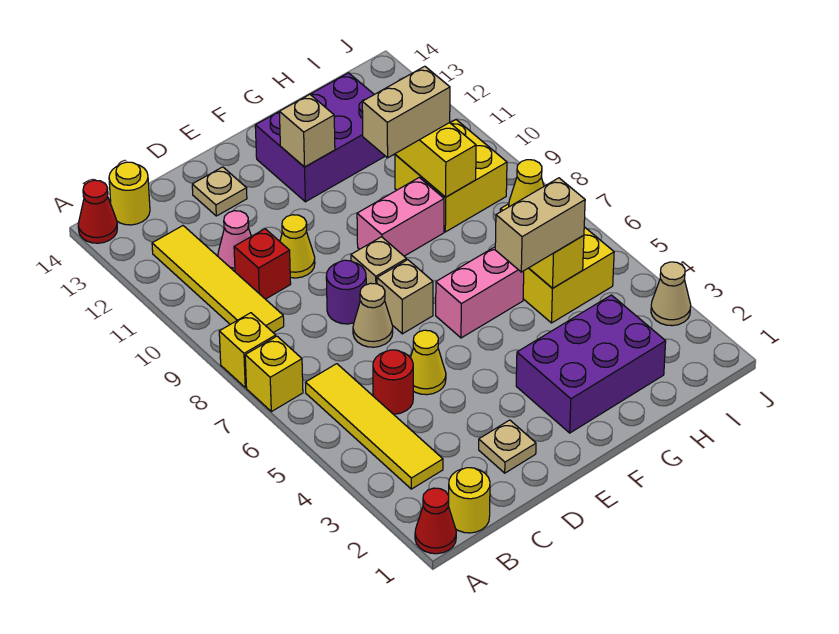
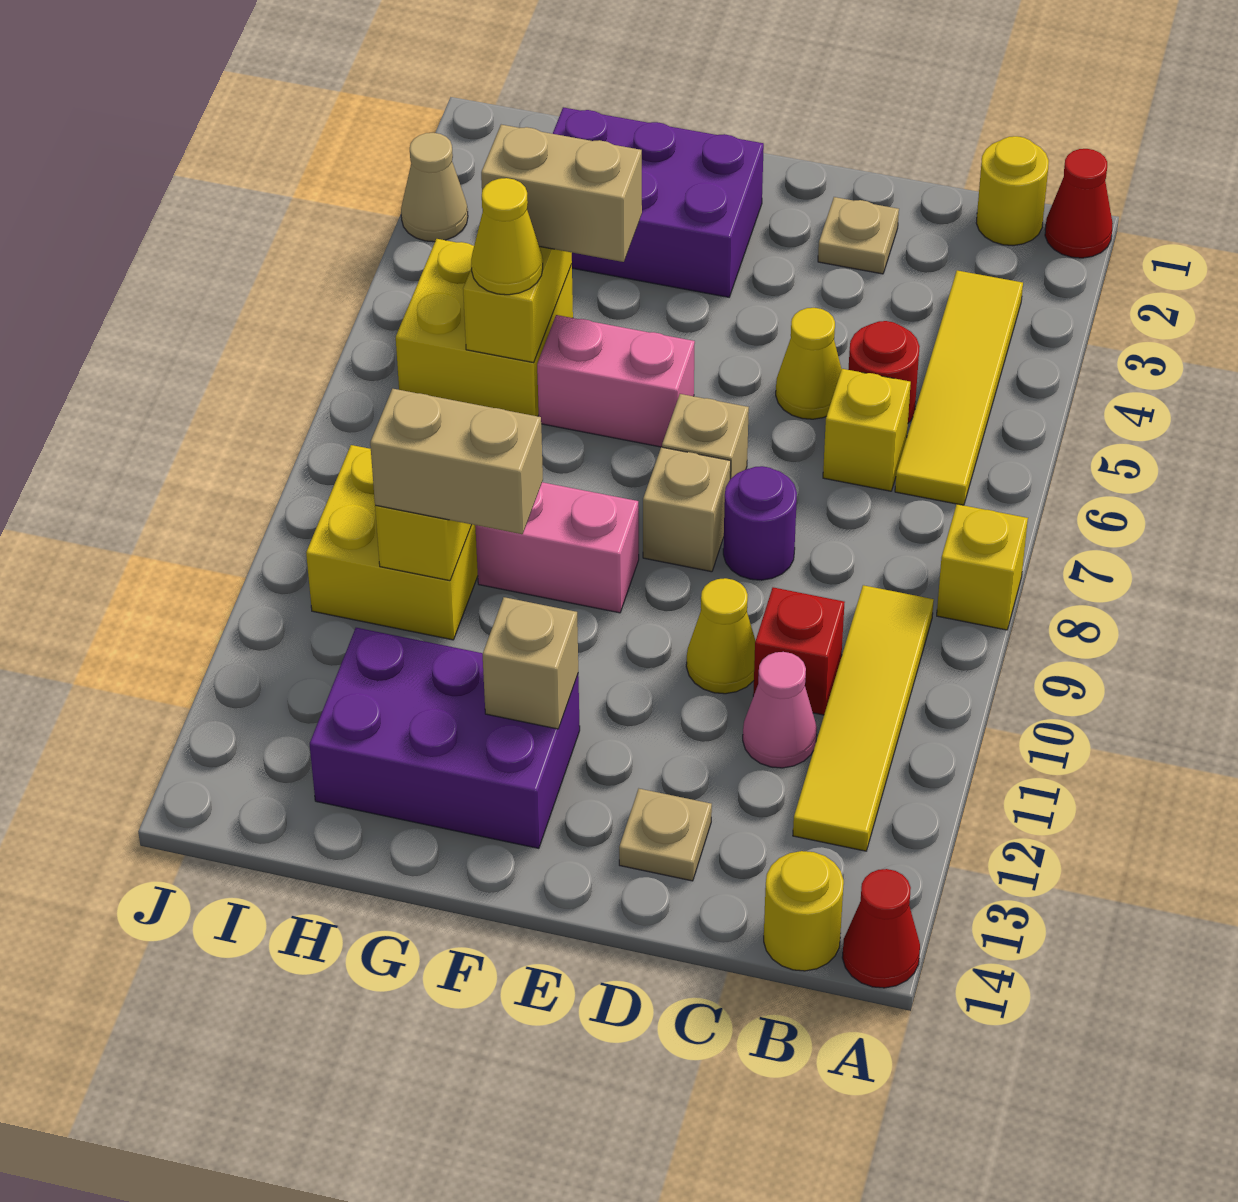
yellow 1x1 brick [245,336,303,412] -> yellow 1x1 brick moved to [823,369,911,491]
tan 1x1 cone [353,283,393,347] -> none

